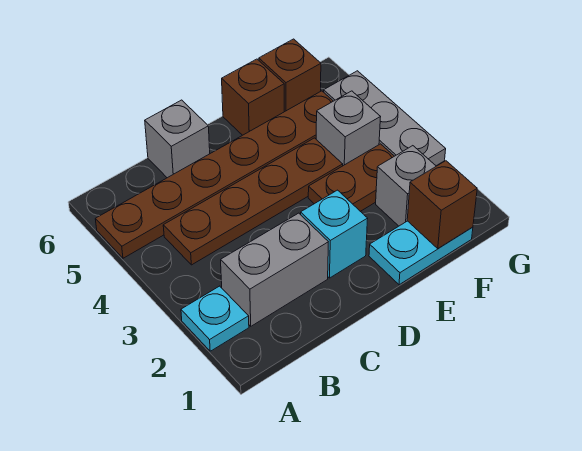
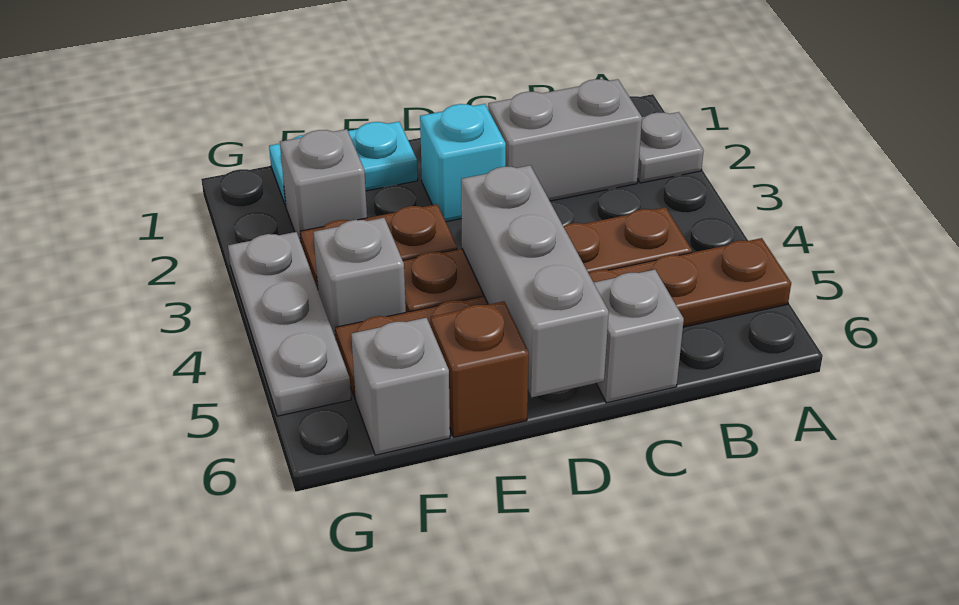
cyan 1x1 plate [181,286,249,351] -> grey 1x1 plate [637,112,704,183]
none -> grey 1x3 brick [461,165,609,397]
brown 1x1 brick [407,161,477,249] -> none
brown 1x1 brick [259,39,321,112] -> grey 1x1 brick [351,318,450,455]

